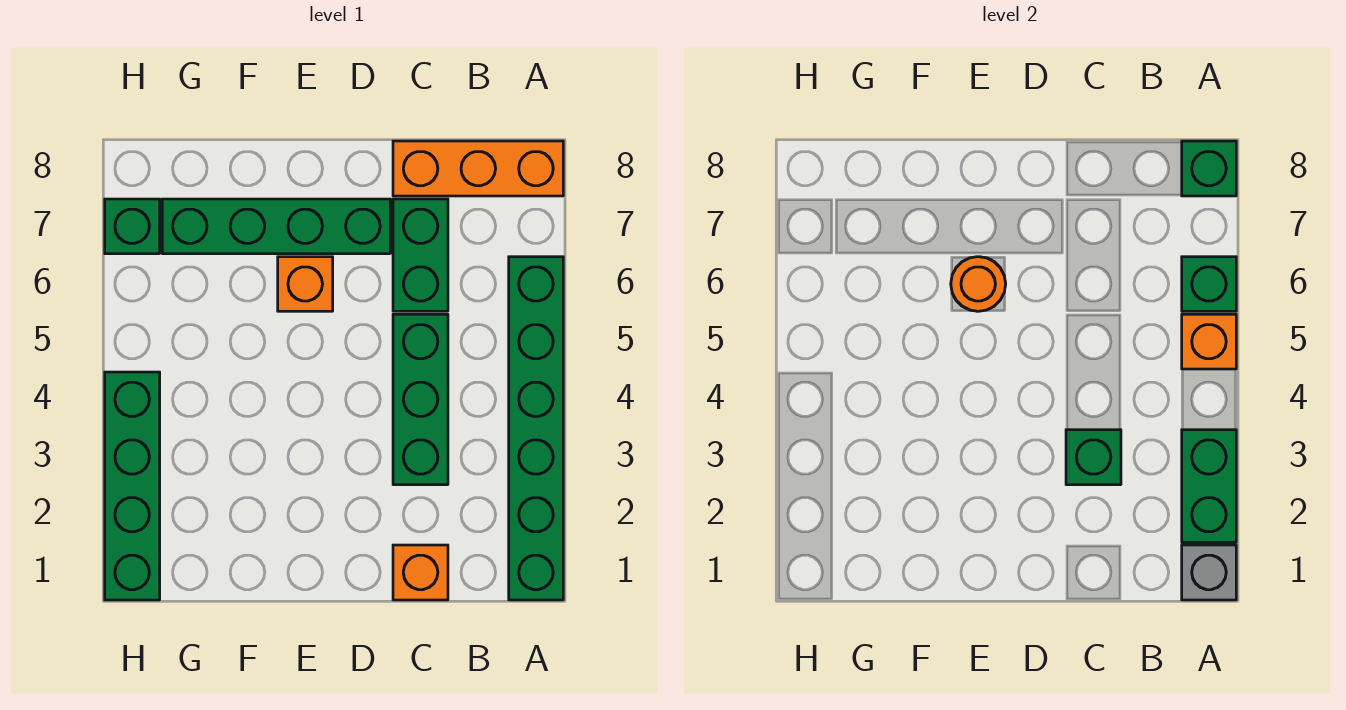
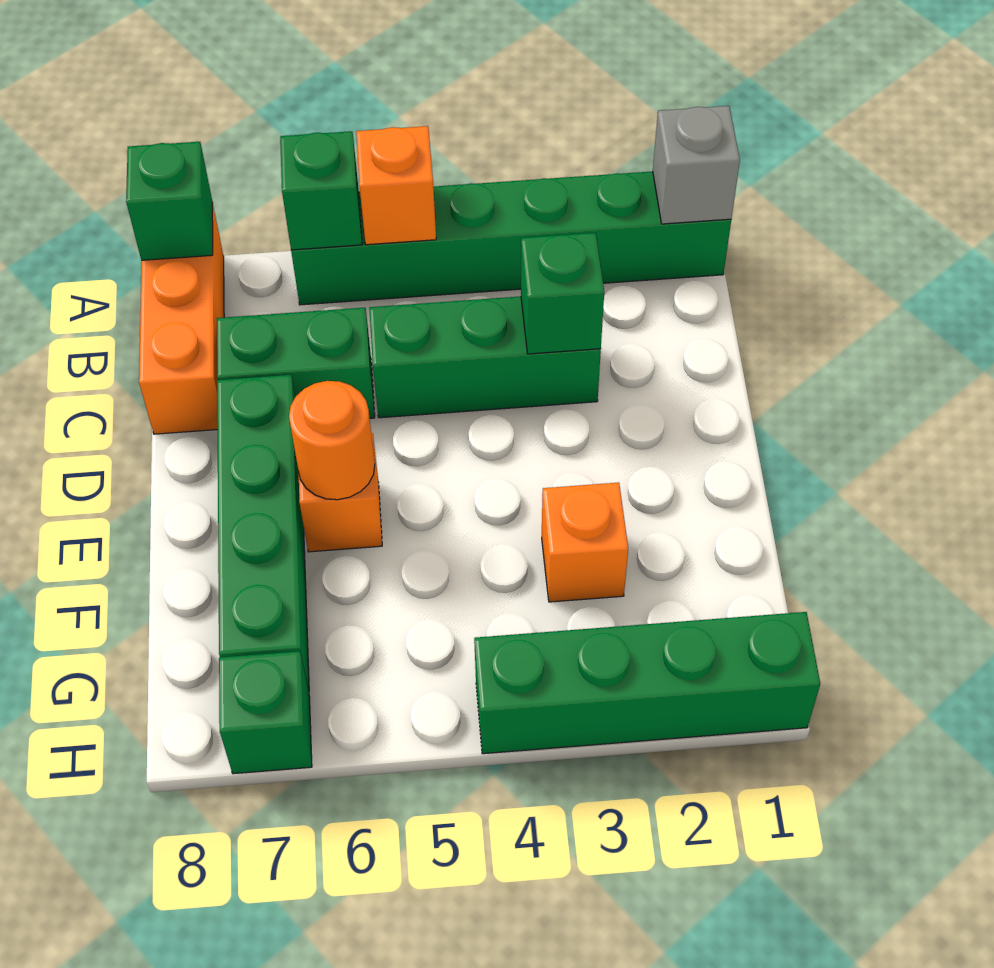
green 1x2 brick [1182,430,1236,542] -> none
orange 1x1 brick [393,545,448,600] -> orange 1x1 brick moved to [542,483,628,602]

